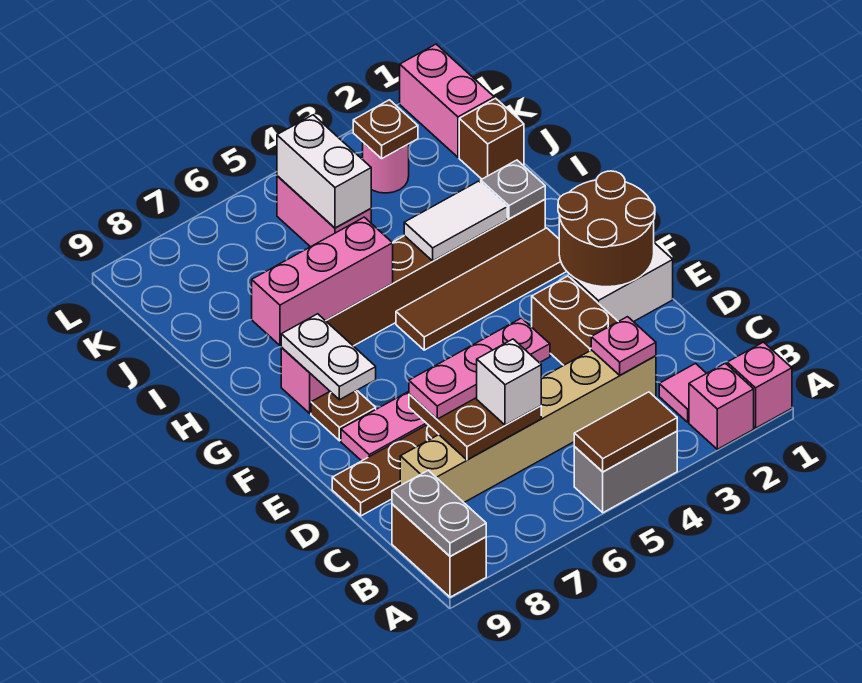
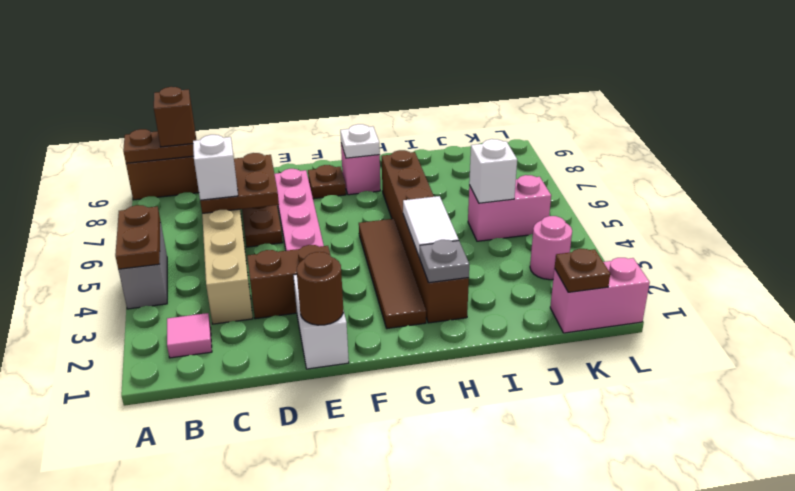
pink 1x1 brick [727,342,792,428] -> none
pink 1x1 brick [689,363,754,449] -> none
brown 1x2 tile [574,392,677,472] -> brown 1x2 plate [115,205,160,269]
grey 1x2 plate [392,470,486,556] -> brown 1x2 plate [123,129,196,163]
pink 1x1 plate [591,317,656,375] -> none
pink 1x3 plate [409,318,550,419] -> none
brown 2x2 round brick [558,171,655,287] -> brown 1x1 round brick [297,252,343,325]
white 1x2 plate [281,314,376,400] -> white 1x1 plate [340,124,380,158]
pink 1x3 brick [252,217,393,345] -> none
brown 1x1 brick [459,98,524,179] -> brown 1x1 brick moved to [154,87,195,147]
white 1x2 brick [277,115,371,228] -> white 1x1 brick [469,139,517,203]
brown 1x1 plate [353,100,418,159] -> brown 1x1 plate moved to [555,249,610,292]

